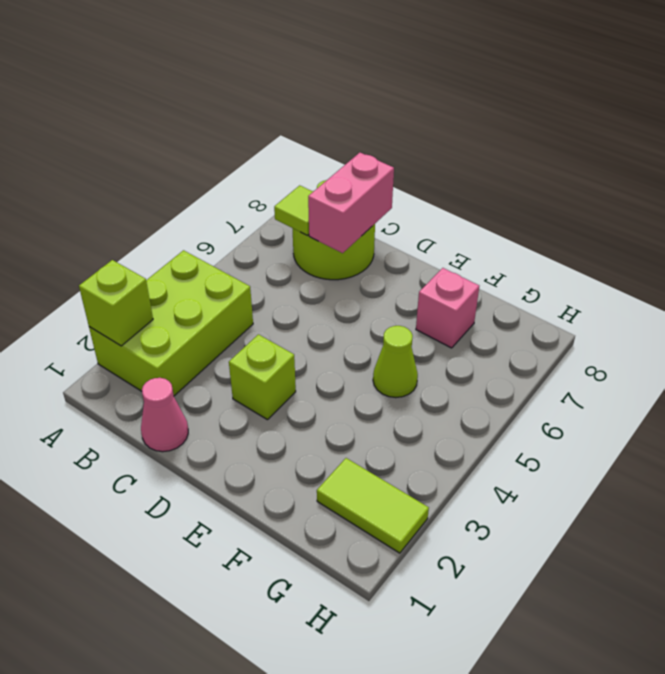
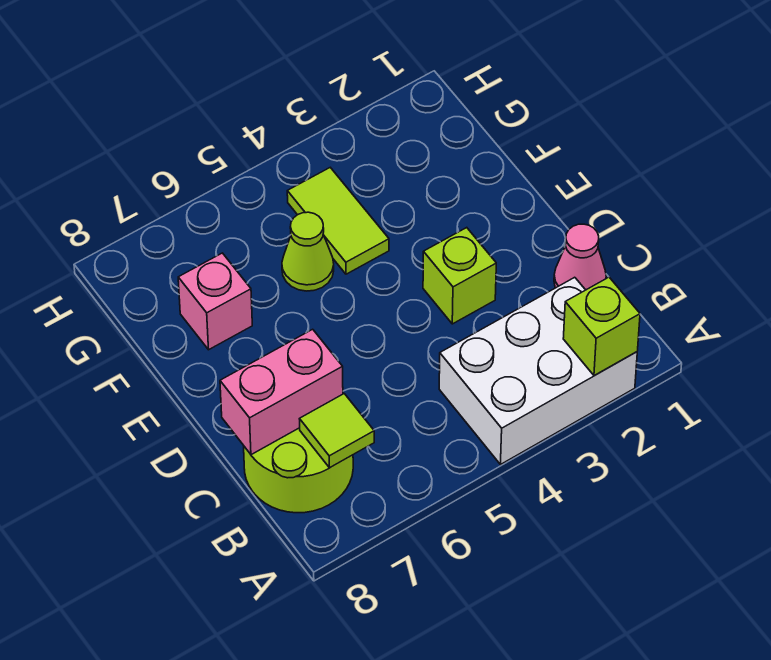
lime 2x3 brick [89,250,253,396] -> white 2x3 brick [439,277,637,465]
lime 1x2 tile [317,458,429,553] -> lime 1x2 tile moved to [287,168,389,274]

